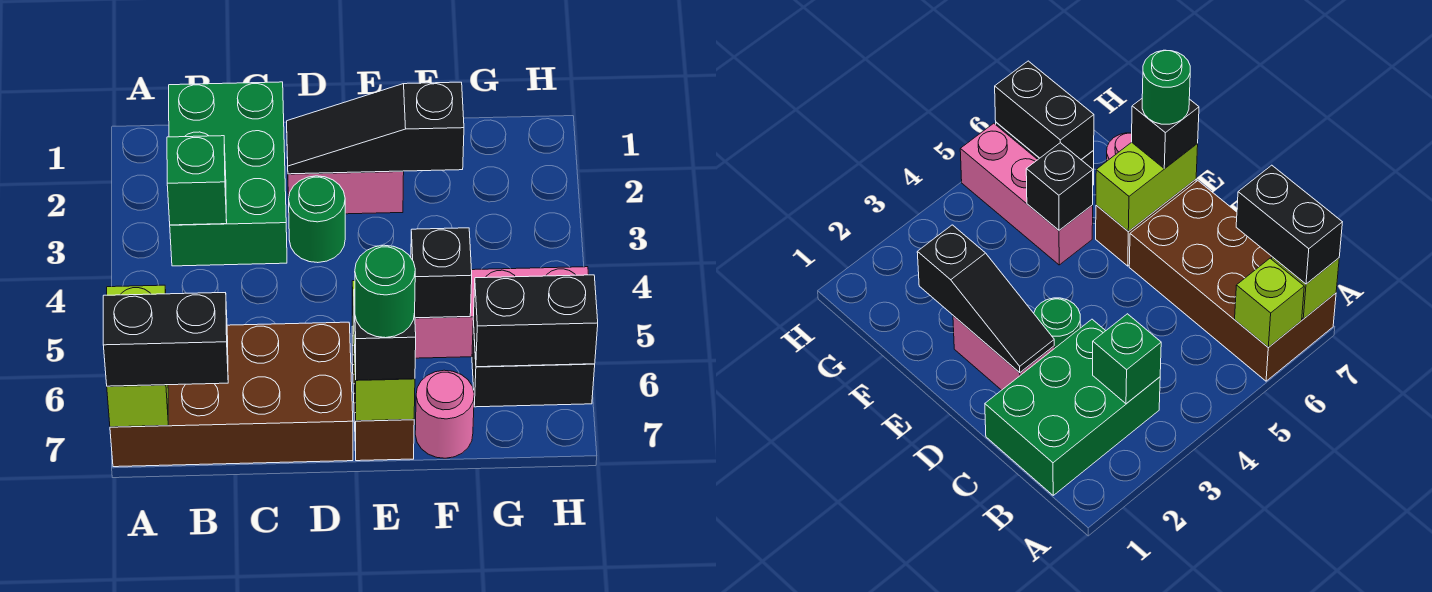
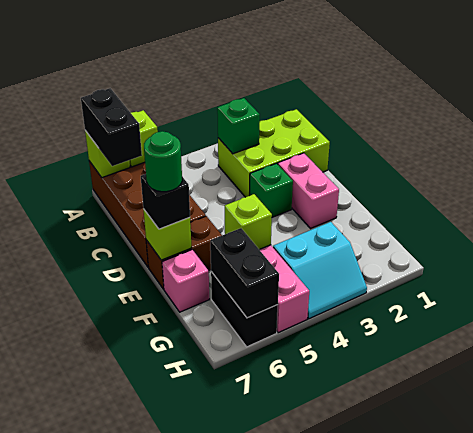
green 2x3 brick [169,82,287,266] -> lime 2x3 brick [218,109,330,197]
black 1x3 slope [287,82,464,174] -> none
green 1x1 round brick [288,176,345,263] -> green 1x1 brick [250,163,293,217]
lime 1x2 brick [352,281,415,421] -> lime 1x1 brick [143,209,192,260]
black 1x1 brick [411,228,472,318] -> lime 1x1 brick [225,194,272,250]
pink 1x1 round brick [415,370,474,458] -> pink 1x1 brick [162,250,209,312]
none -> cyan 2x2 slope [273,222,367,319]

